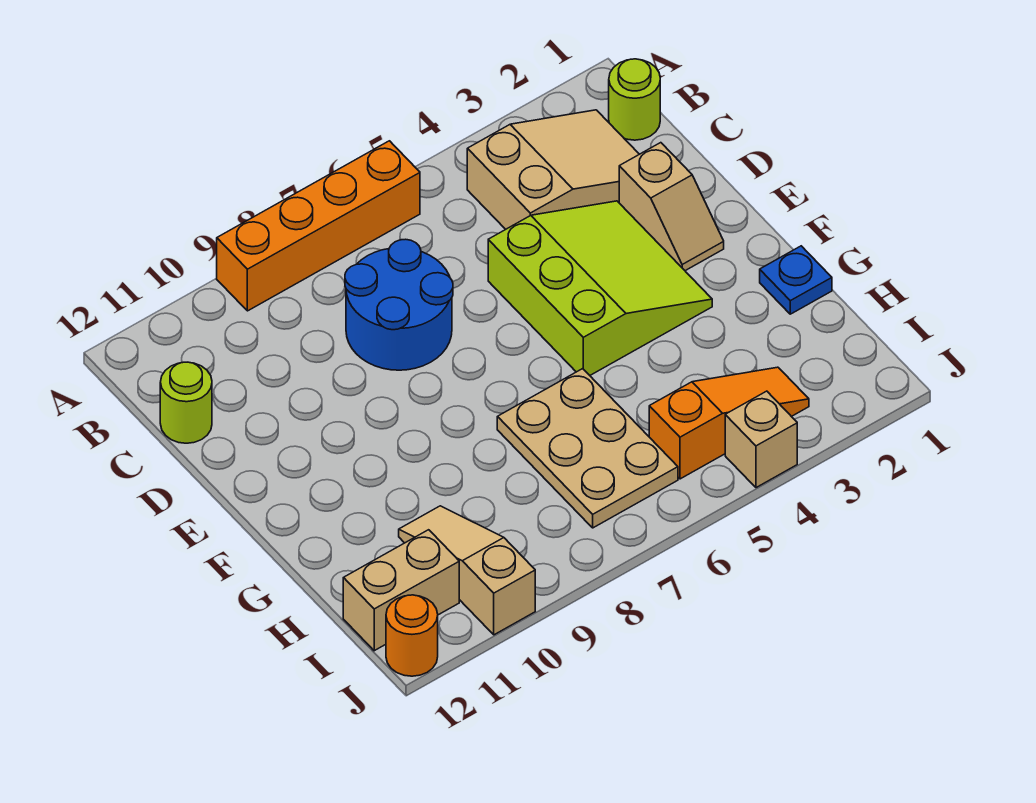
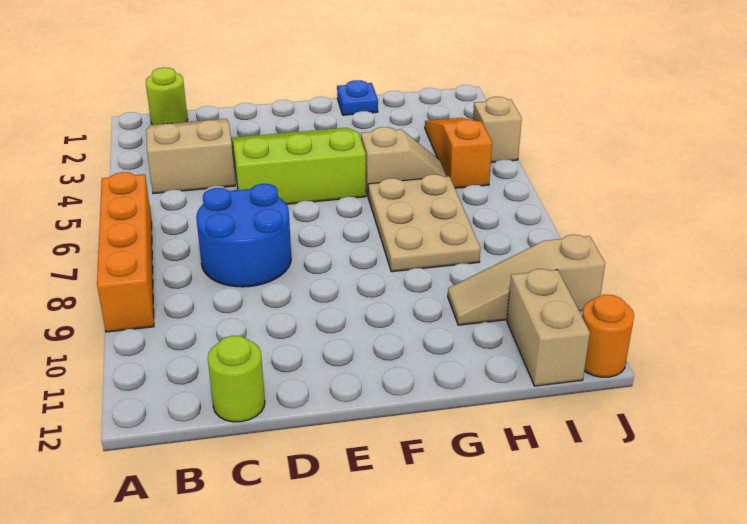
tan 1x2 slope [619,143,724,271] -> tan 1x2 slope moved to [361,127,446,195]
tan 2x3 plate [497,369,678,528] -> tan 2x3 plate turned to [368,174,481,272]

